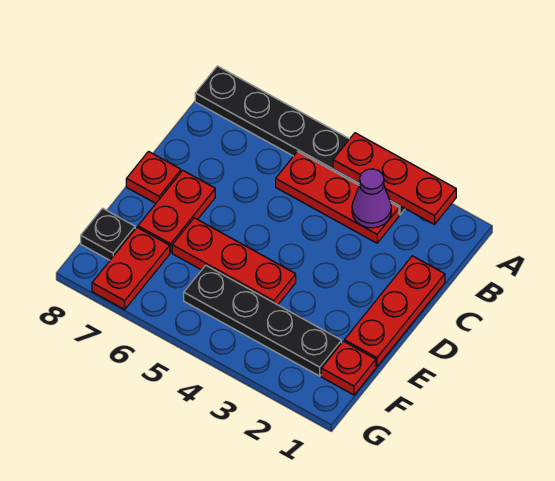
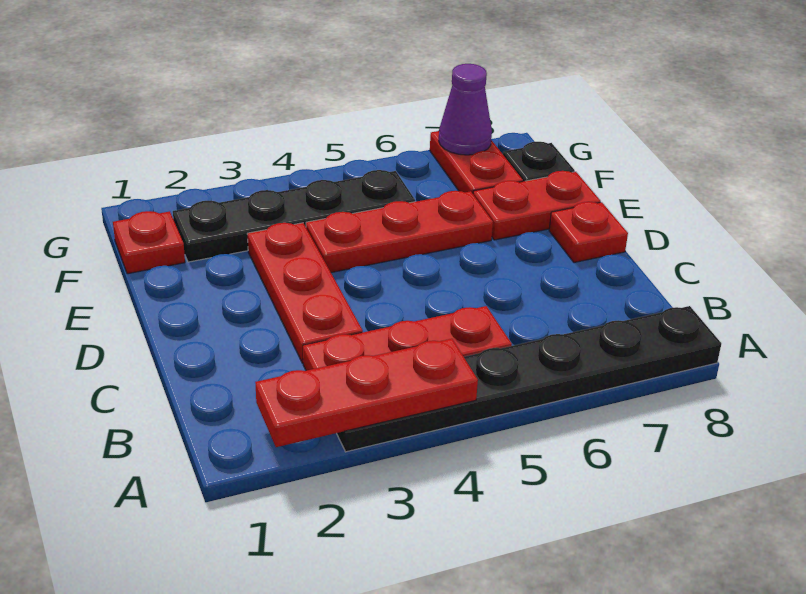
purple 1x1 cone [352,169,391,228] -> purple 1x1 cone moved to [439,64,492,155]
red 1x3 plate [344,256,445,366] -> red 1x3 plate moved to [247,223,363,363]
red 1x2 plate [138,171,215,253] -> red 1x2 plate turned to [473,171,601,240]

